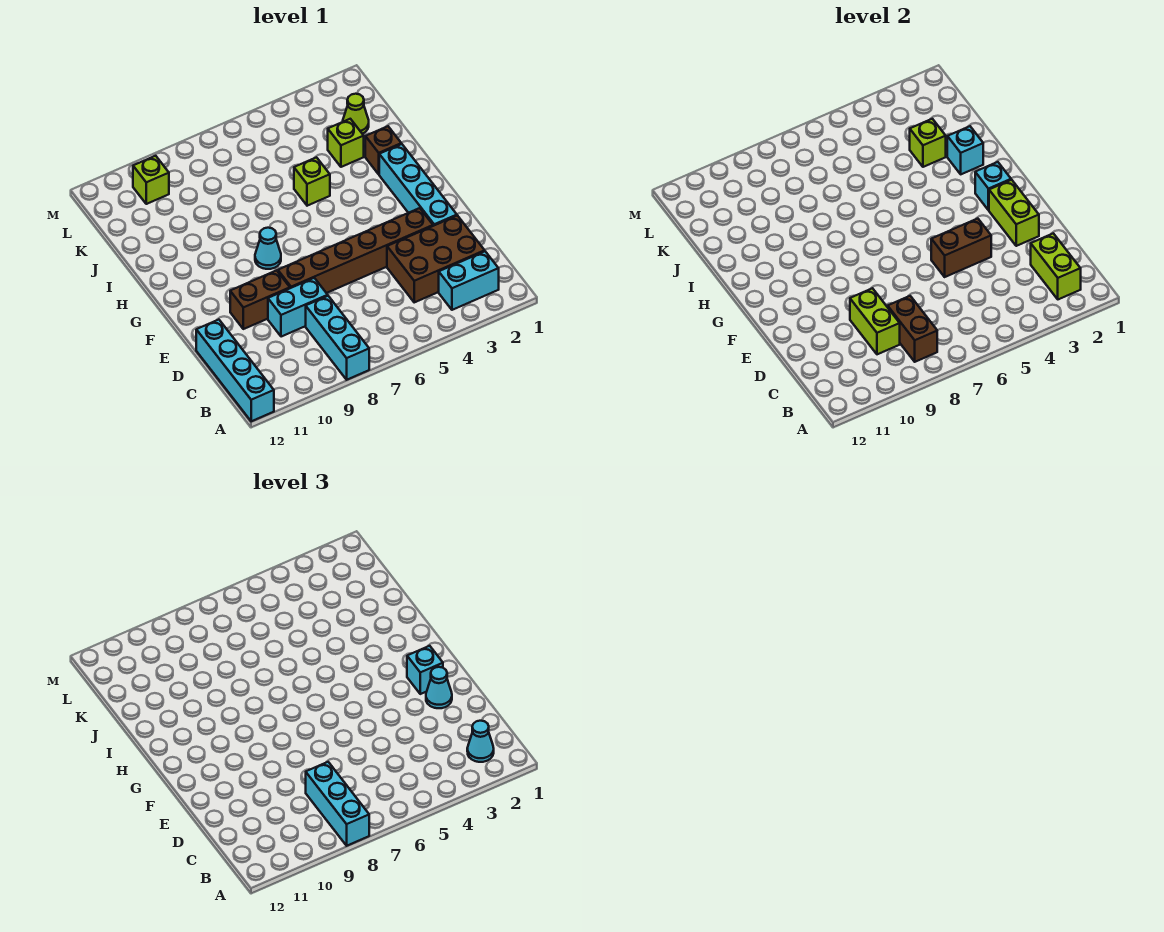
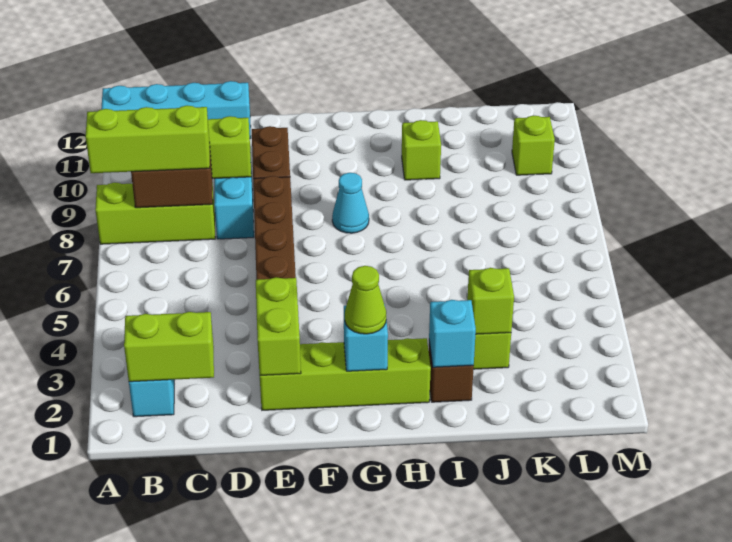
cyan 1x3 brick [306,296,369,380] -> lime 1x3 brick [95,182,215,244]
cyan 1x3 brick [306,762,369,846] -> lime 1x3 brick [86,106,210,173]
cyan 1x1 cone [467,721,494,762] -> none
brown 2x3 brick [387,216,485,302] -> none
cyan 1x4 brick [379,144,457,226] -> lime 1x4 brick [260,338,431,410]
lime 1x2 brick [989,180,1039,246] -> lime 1x2 brick turned to [256,277,301,375]
cyan 1x1 cone [426,667,452,708] -> none
brown 1x2 brick [931,219,991,277] -> none
cyan 1x1 brick [407,646,443,694] -> none
lime 1x1 brick [294,157,330,206] -> lime 1x1 brick moved to [402,120,441,180]
lime 1x1 cone [343,94,369,134] -> lime 1x1 cone moved to [345,266,386,334]

